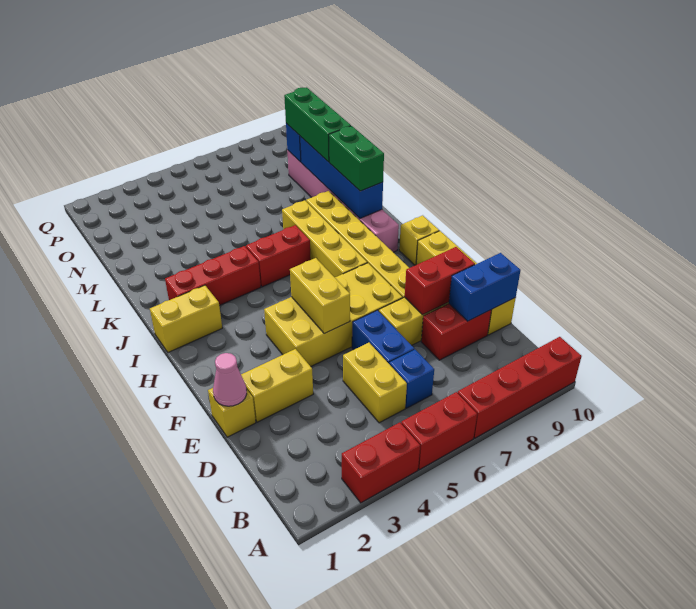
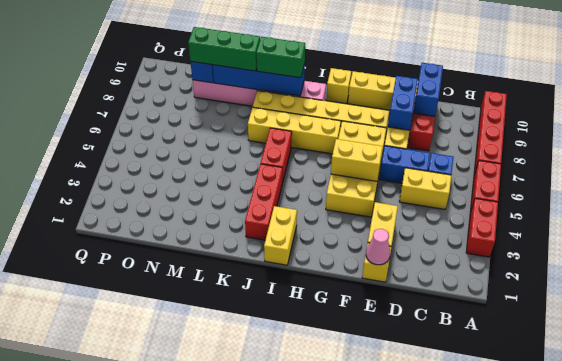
red 1x2 brick [405,247,475,315] -> blue 1x2 brick [388,76,418,130]

